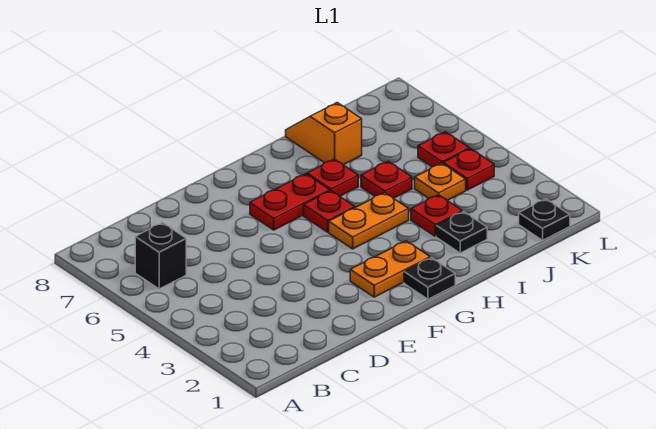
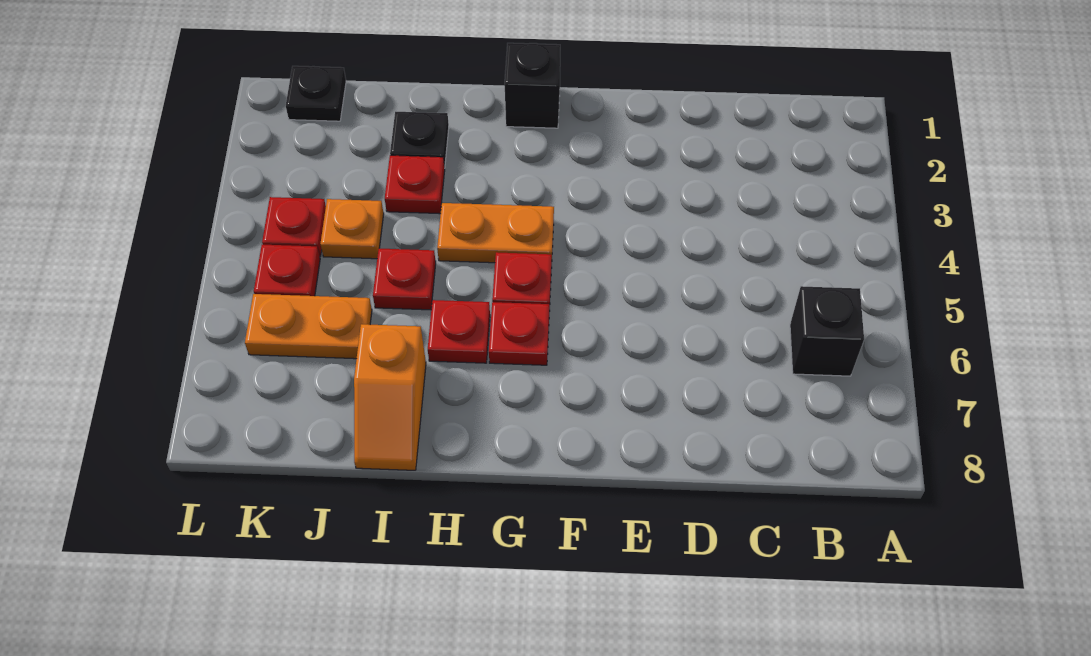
orange 1x2 plate [350,241,430,297] -> orange 1x2 plate moved to [245,294,372,359]
red 1x2 plate [250,174,330,230] -> red 1x1 plate [489,302,549,365]
black 1x1 plate [404,258,455,299] -> black 1x1 brick [505,43,560,128]

